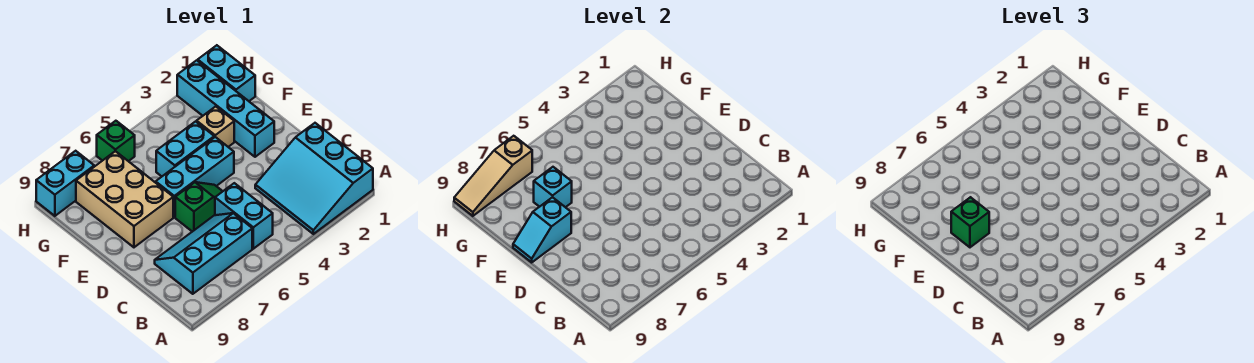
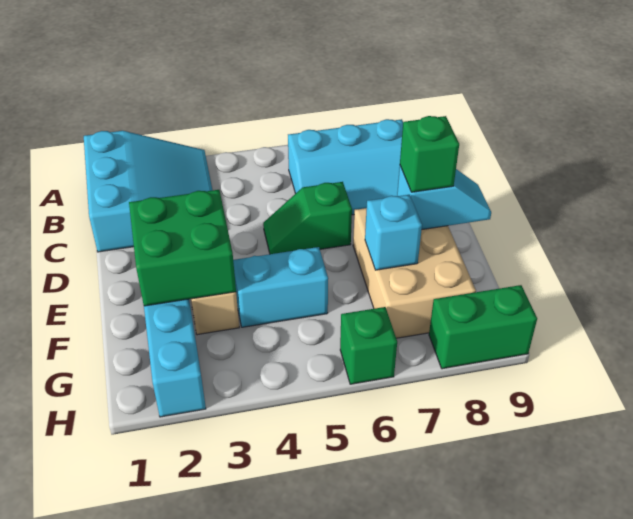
cyan 1x2 brick [215,183,273,249] -> none
none -> green 2x2 brick [129,190,236,306]
cyan 1x3 brick [156,137,234,217] -> none
cyan 1x2 brick [198,45,255,101] -> none
tan 1x3 slope [454,136,532,216] -> none
cyan 1x2 brick [36,151,94,216] -> green 1x2 brick [429,285,537,369]

